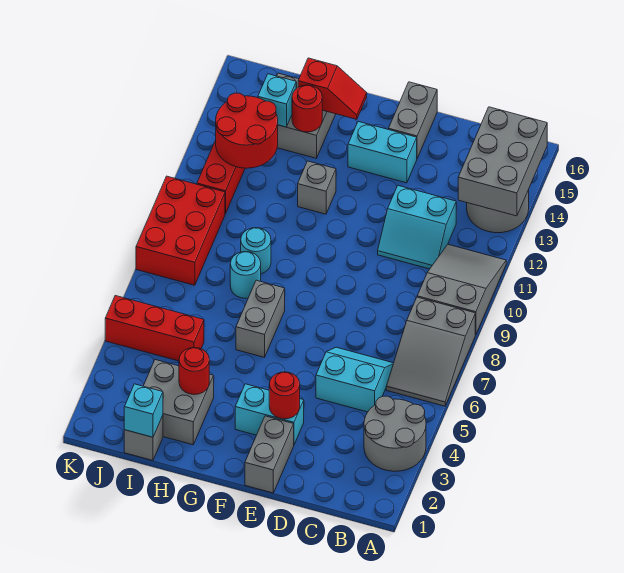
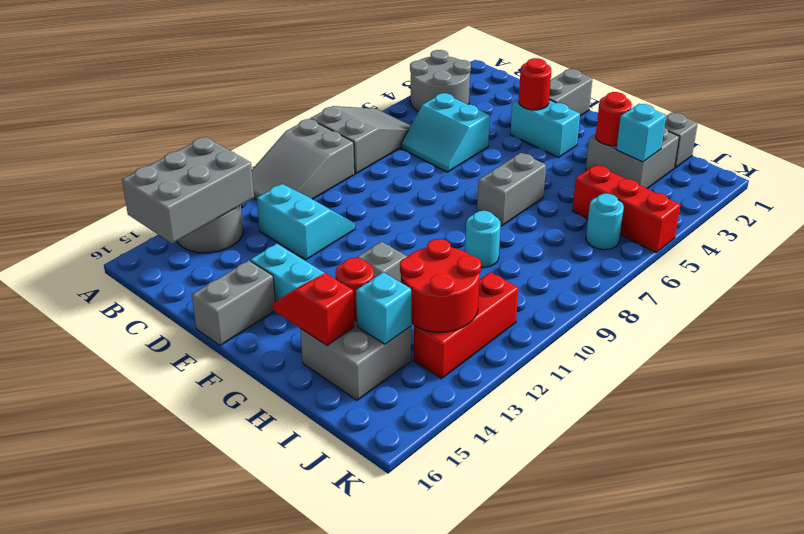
cyan 1x1 round brick [230,252,261,298] -> cyan 1x1 round brick moved to [586,194,624,250]
cyan 1x1 brick [124,384,163,437] -> cyan 1x1 brick moved to [616,104,666,162]
red 2x3 brick [136,176,225,285] -> none

